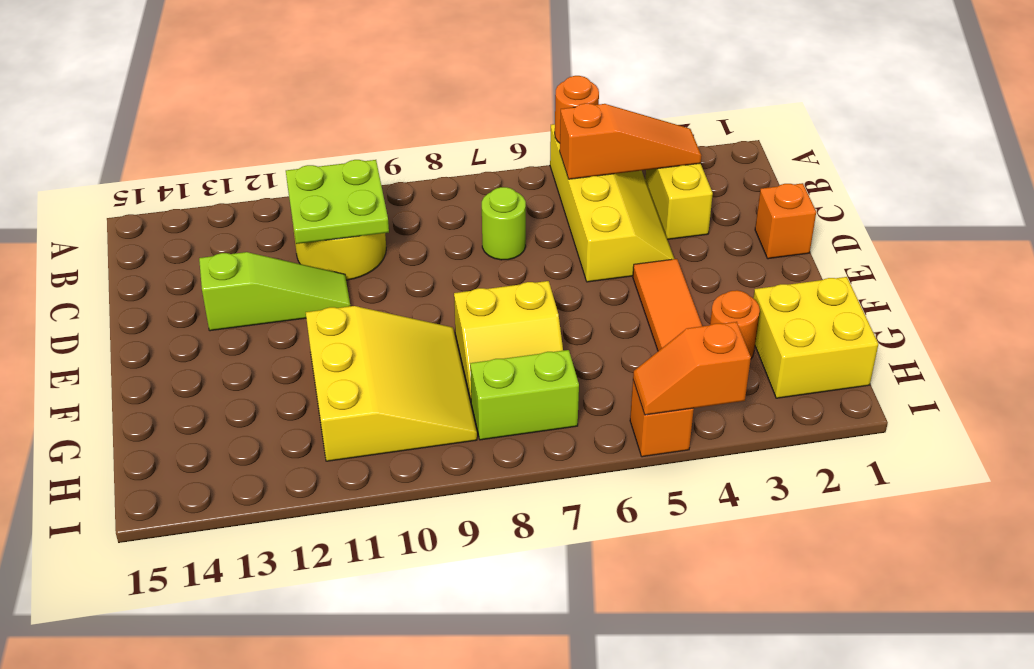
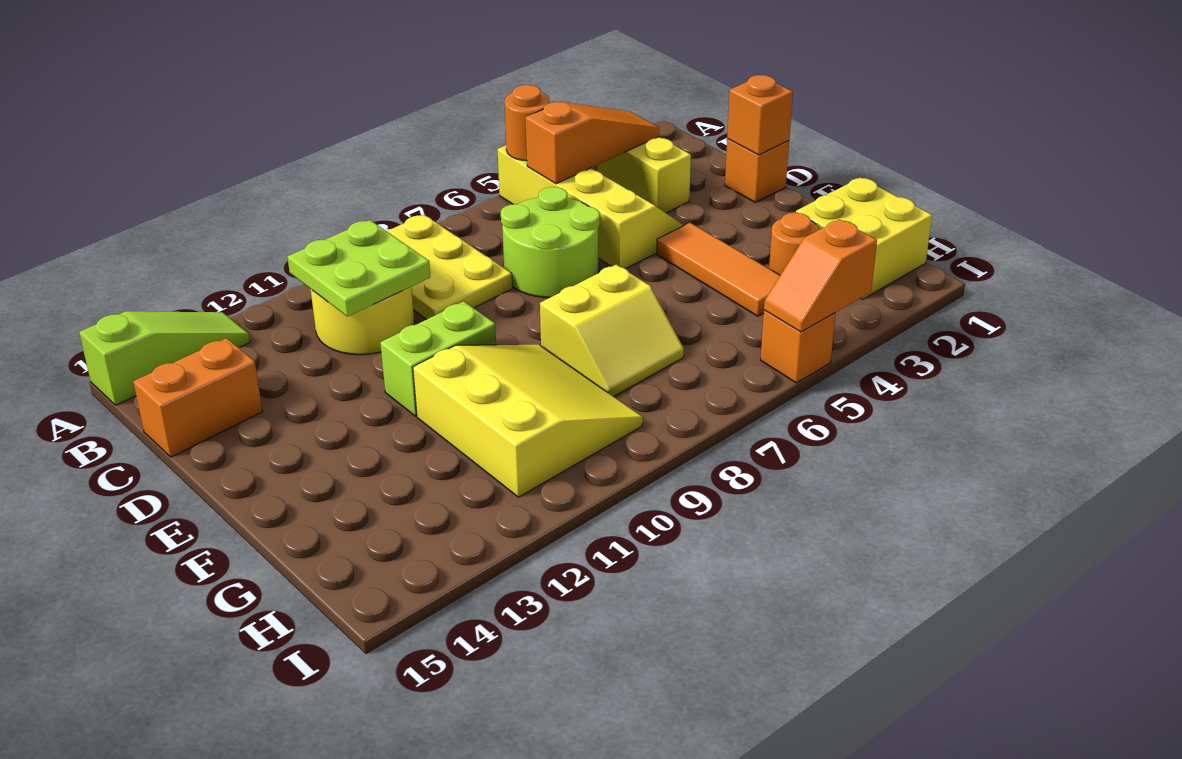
none -> yellow 2x3 plate [387,215,512,319]
lime 1x1 round brick [482,187,526,260] -> lime 2x2 round brick [501,187,600,298]
none -> orange 1x2 brick [133,338,263,457]
none -> orange 1x1 brick [727,75,793,155]
lime 1x3 slope [199,252,350,331] -> lime 1x3 slope moved to [79,311,250,405]
lime 1x2 brick [470,350,579,440] -> lime 1x2 brick moved to [380,302,496,416]

